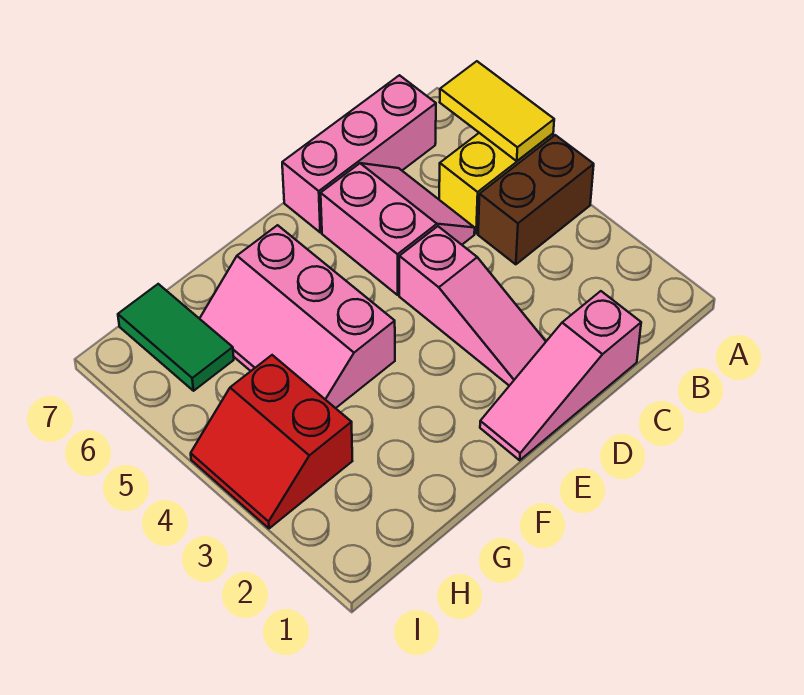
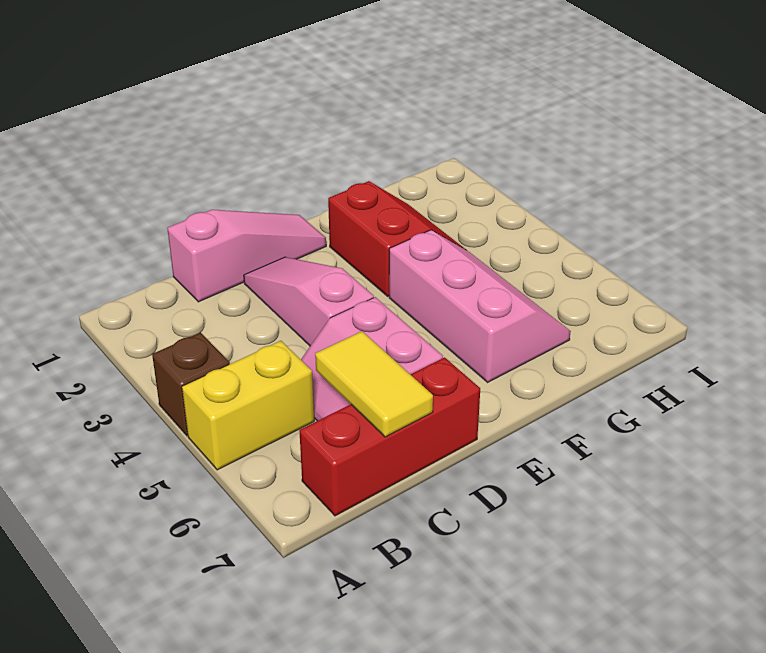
brown 1x2 brick [478,135,594,264] -> brown 1x1 brick [152,333,230,436]
yellow 1x2 tile [440,61,554,161] -> yellow 1x2 tile moved to [315,331,433,437]
pink 1x3 brick [282,75,436,232] -> red 1x3 brick [299,357,480,516]
red 2x2 slope [191,355,352,528] -> red 2x2 slope moved to [328,181,466,296]
green 1x2 tile [118,284,234,391] -> none

